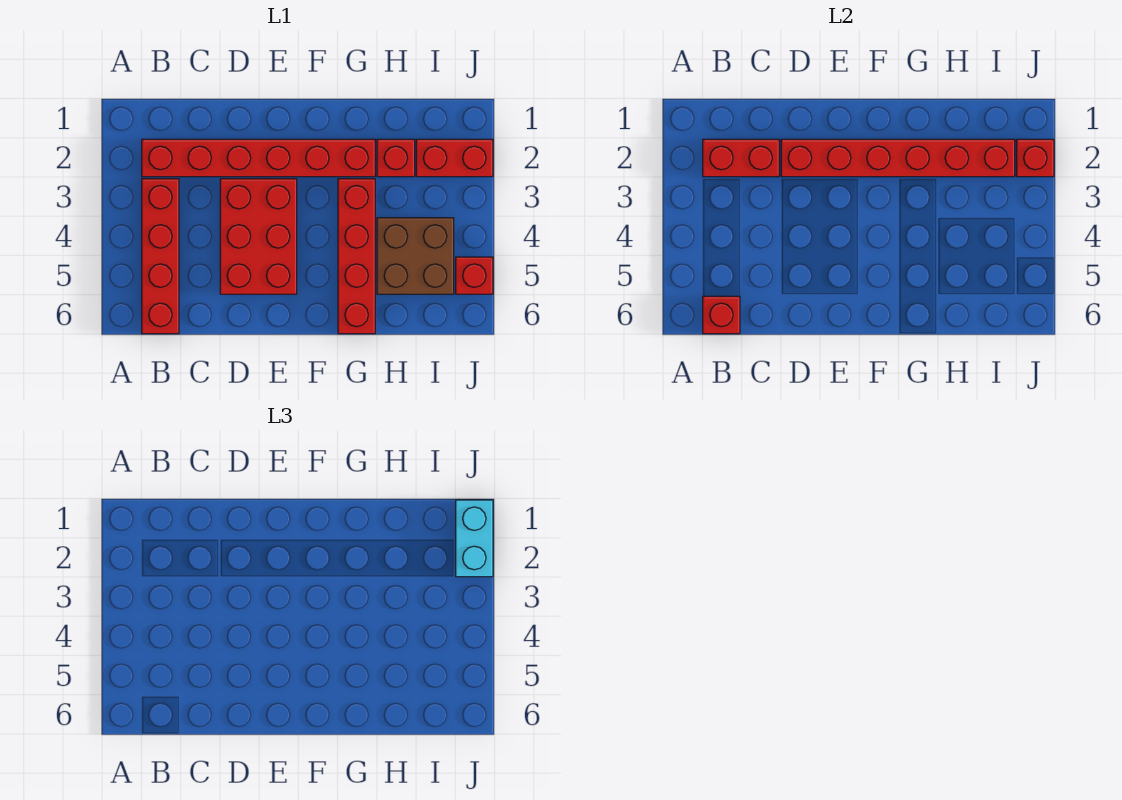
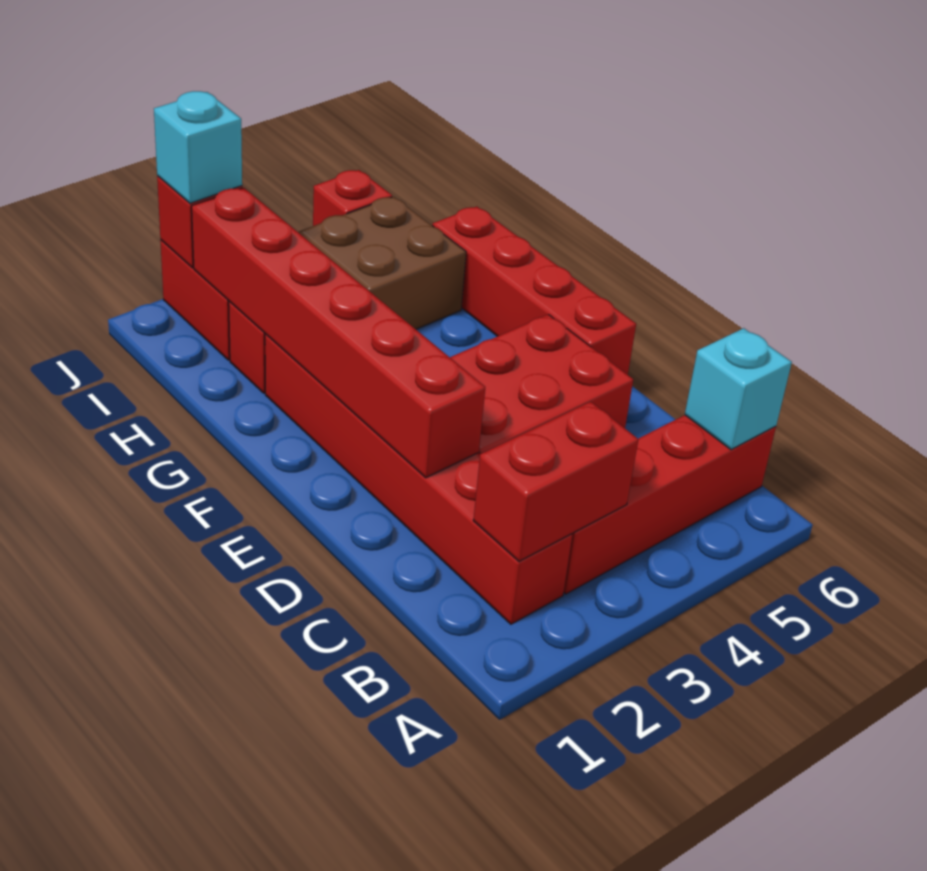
red 1x2 brick [703,139,779,177] -> red 1x2 brick turned to [473,402,638,561]
red 1x1 brick [703,296,740,334] -> cyan 1x1 brick [685,328,792,450]
red 1x4 brick [338,179,375,334] -> red 1x4 brick turned to [432,206,636,375]
cyan 1x2 brick [456,500,493,577] -> cyan 1x1 brick [154,91,242,203]

